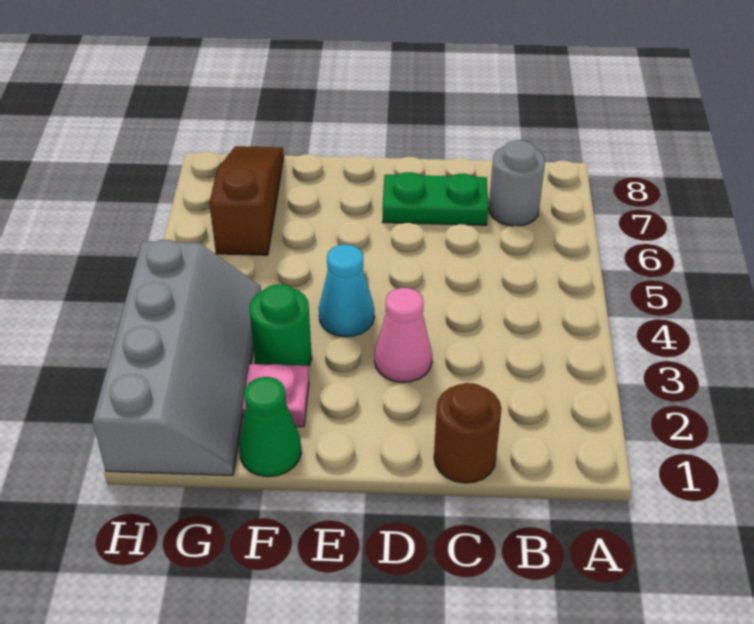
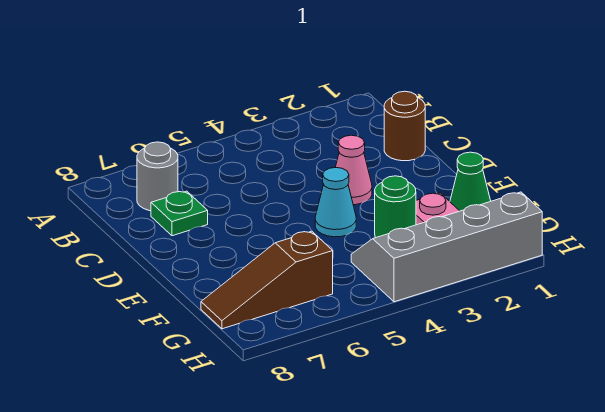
green 1x2 plate [382,172,488,225] -> green 1x1 plate [151,191,208,236]

